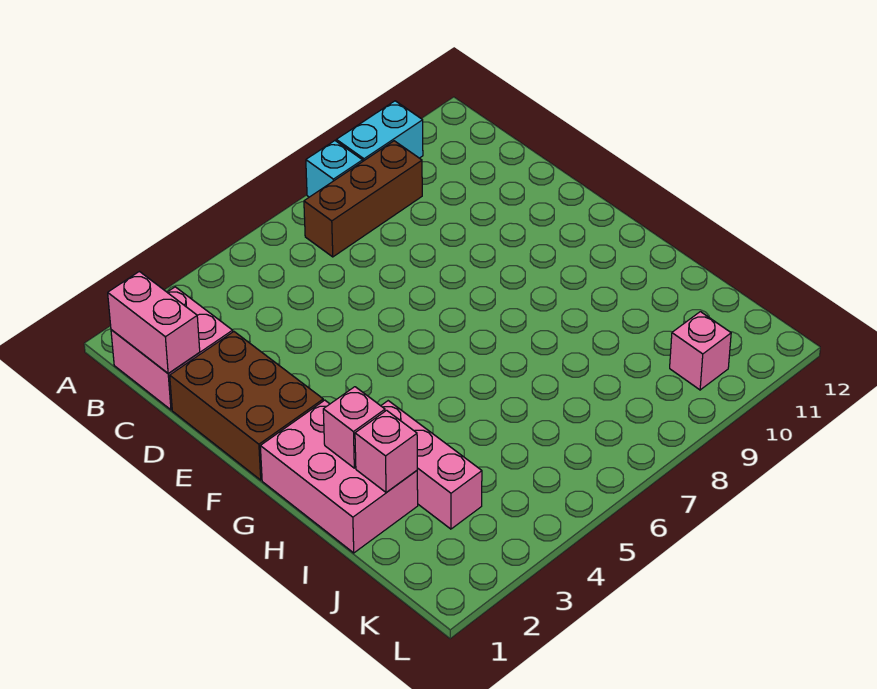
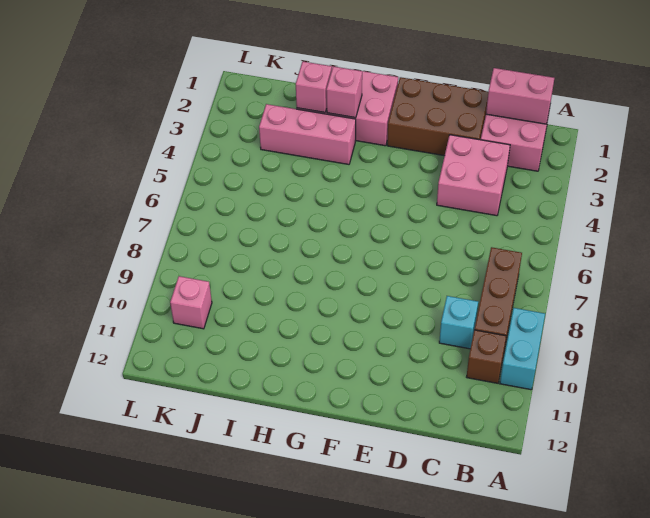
cyan 1x1 brick [306,141,363,197] -> cyan 1x1 brick moved to [439,296,478,349]
none -> brown 1x1 brick [467,330,506,383]
none -> pink 2x2 brick [437,135,510,216]

